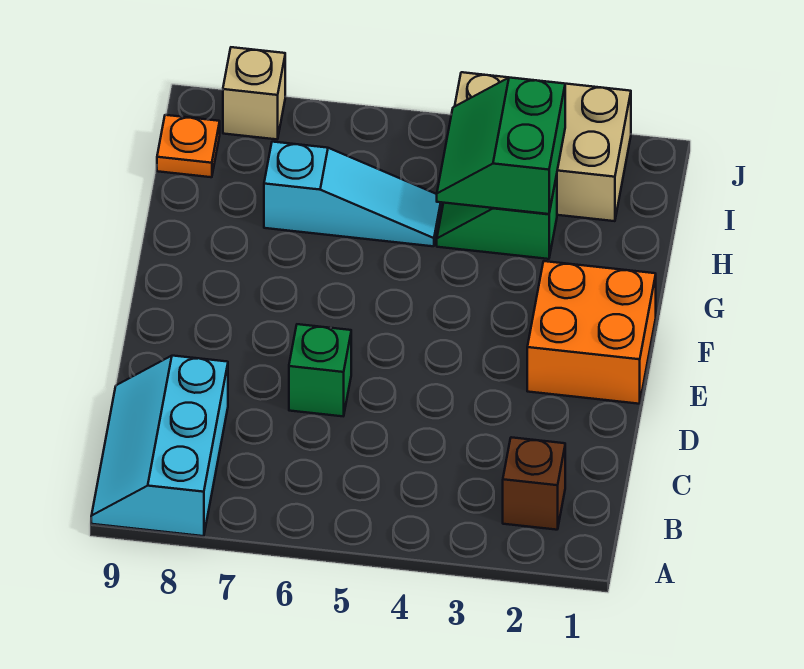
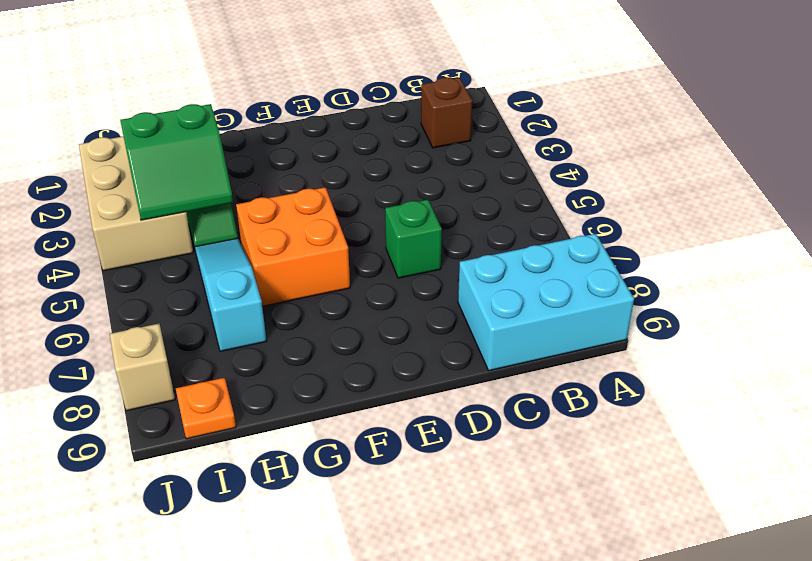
cyan 2x3 slope [91,356,228,536] -> cyan 2x3 brick [458,234,634,371]
orange 2x2 brick [527,261,656,404] -> orange 2x2 brick moved to [236,187,350,306]

